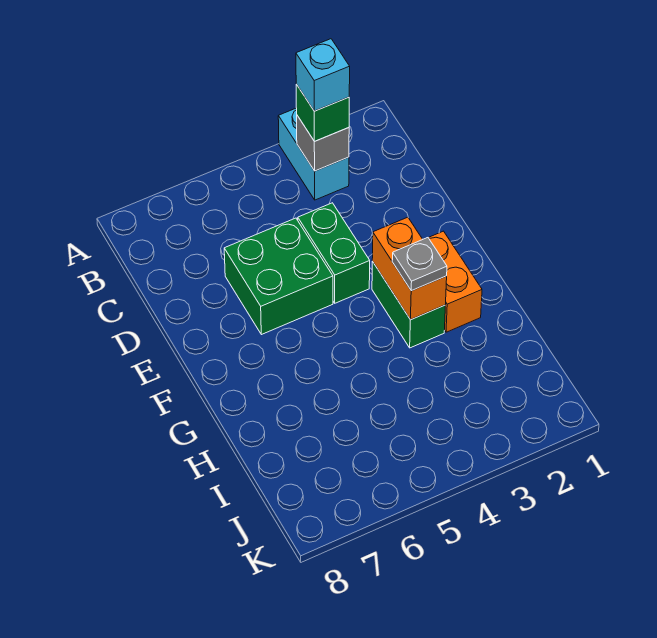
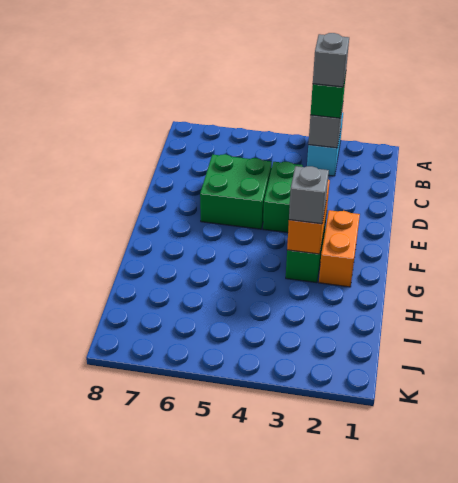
cyan 1x1 brick [296,39,350,111] -> grey 1x1 brick [313,33,349,87]
grey 1x1 plate [392,238,447,291] -> grey 1x1 brick [289,166,329,224]

